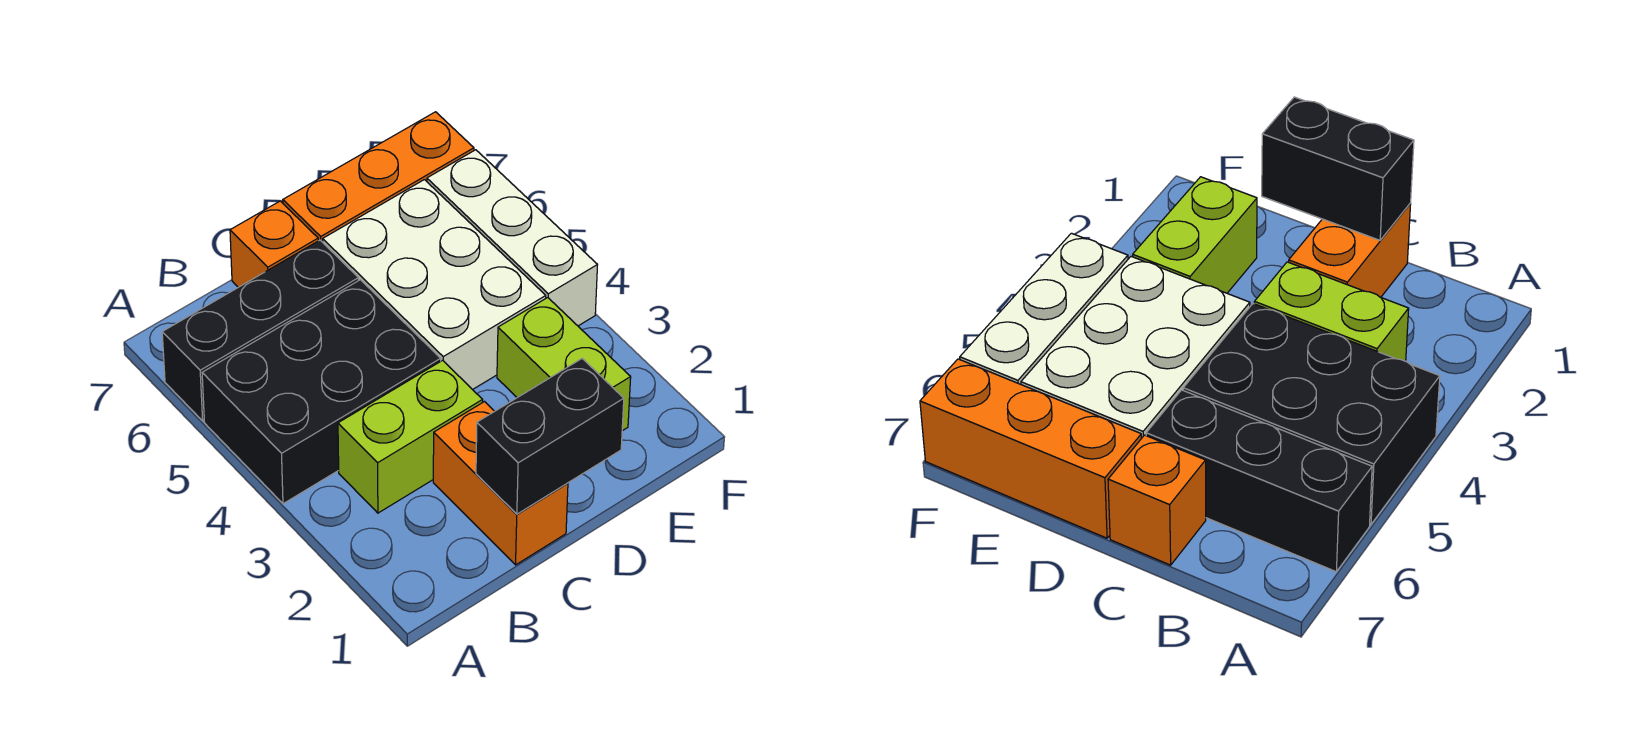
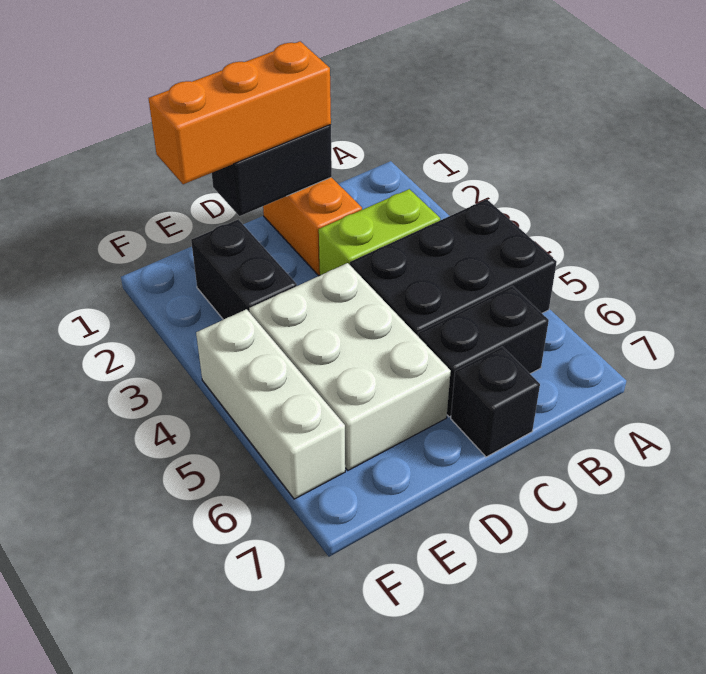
black 1x3 brick [162,240,359,421] -> black 1x2 brick [418,286,549,417]
orange 1x1 brick [230,201,318,287] -> black 1x1 brick [451,347,540,457]
orange 1x3 brick [283,112,474,242] -> orange 1x3 brick moved to [149,41,331,184]
lime 1x2 brick [497,298,631,431] -> black 1x2 brick [191,219,297,319]

